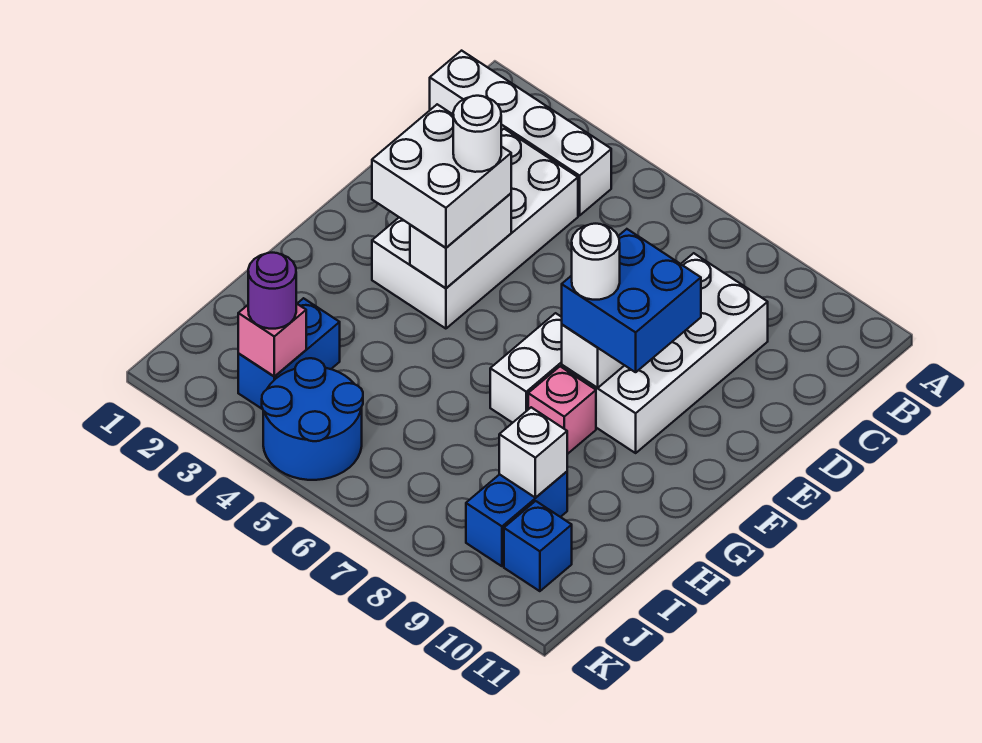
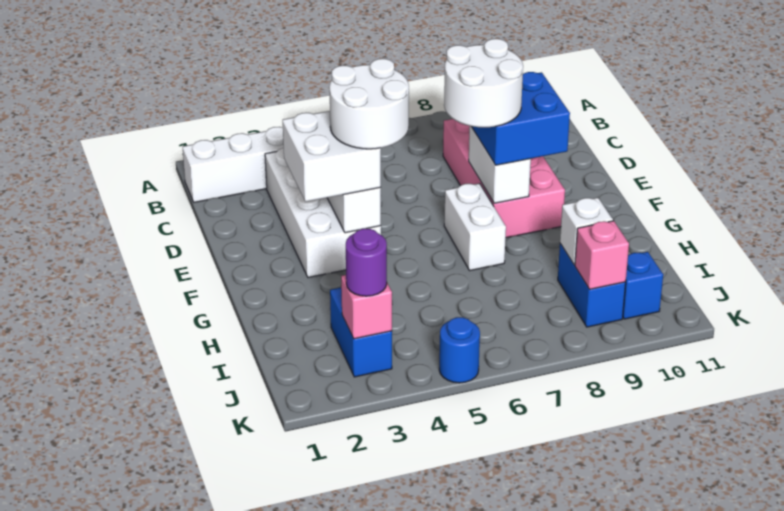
white 2x4 brick [562,253,768,453] -> pink 2x4 brick [443,119,565,238]
white 1x1 round brick [453,96,501,172] -> white 2x2 round brick [329,59,409,149]
white 1x1 round brick [572,224,620,300] -> white 2x2 round brick [444,39,523,127]
pink 1x1 brick [528,366,596,454] -> pink 1x1 brick moved to [575,221,629,289]
blue 2x2 round brick [262,358,363,480] -> blue 1x1 round brick [439,317,480,383]

